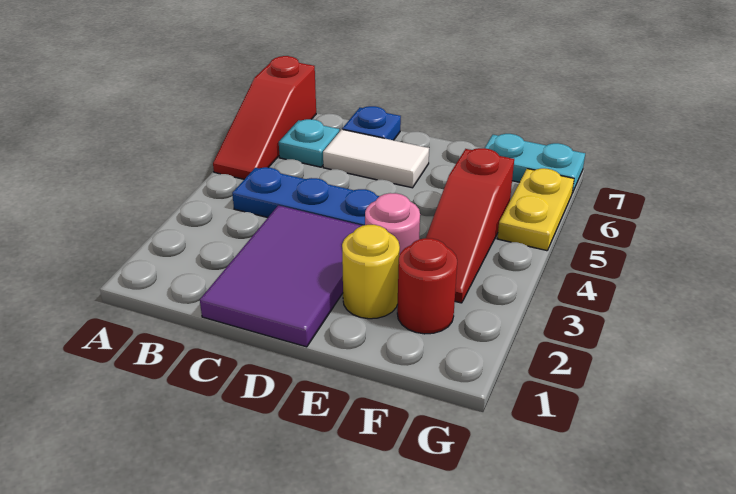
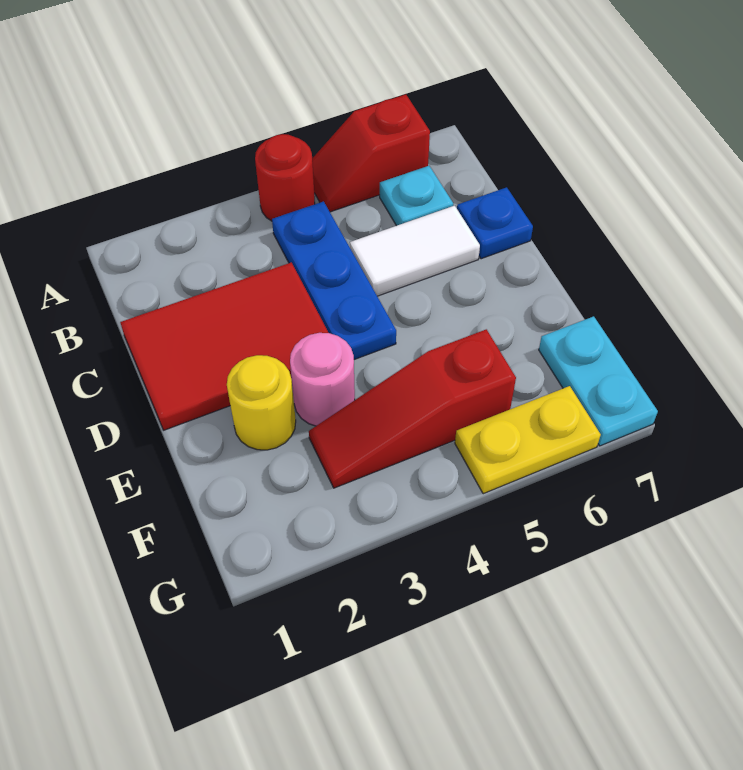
red 1x3 slope [213,56,316,179] -> red 1x2 slope [312,94,430,212]
purple 2x3 tile [200,205,362,347] -> red 2x3 tile [120,262,328,430]
white 1x2 tile [323,129,429,188] -> white 1x2 tile turned to [350,206,480,296]
red 1x1 round brick [397,238,457,334] -> red 1x1 round brick moved to [255,134,315,221]

